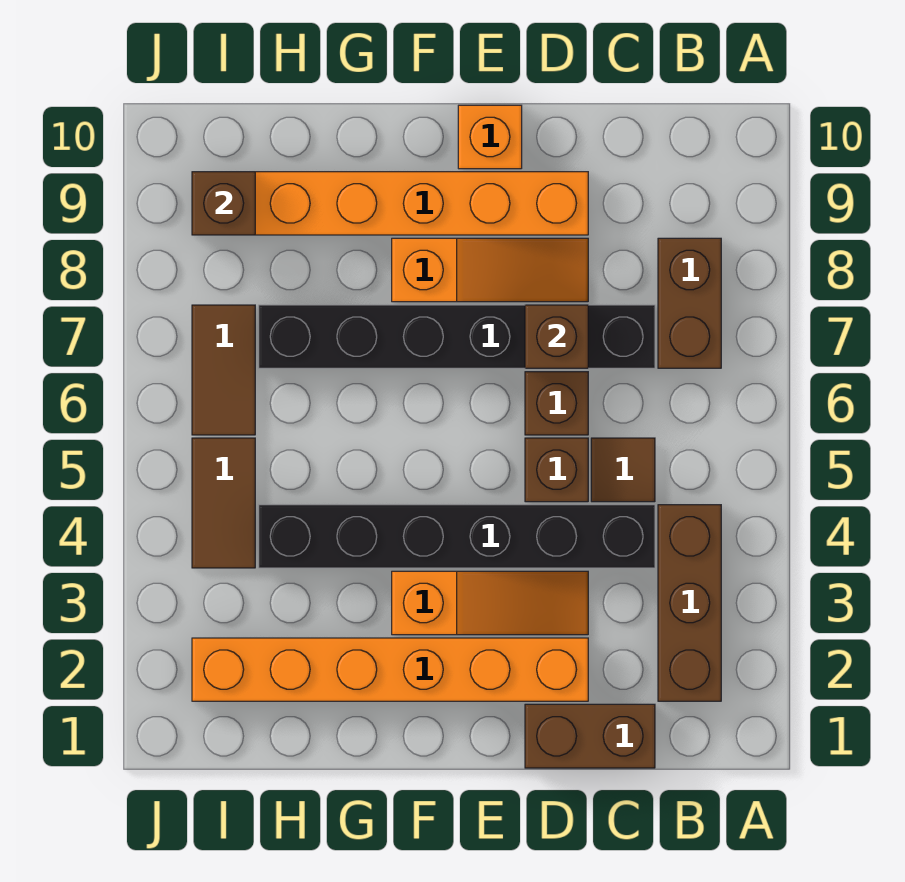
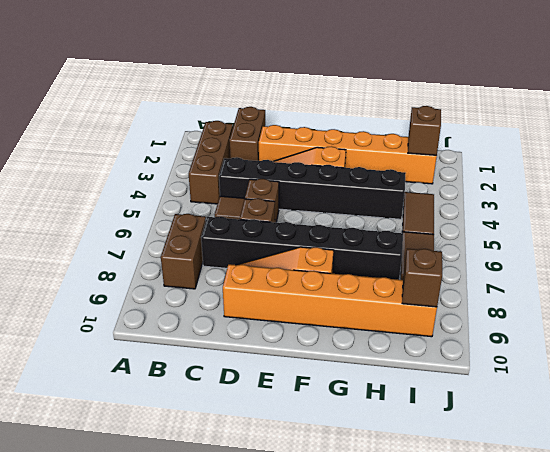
brown 1x2 brick [525,704,655,768] -> brown 1x2 brick turned to [229,107,265,161]
brown 1x1 brick [525,305,588,368] -> brown 1x1 brick moved to [408,106,441,155]
orange 1x1 brick [458,105,522,169] -> none

